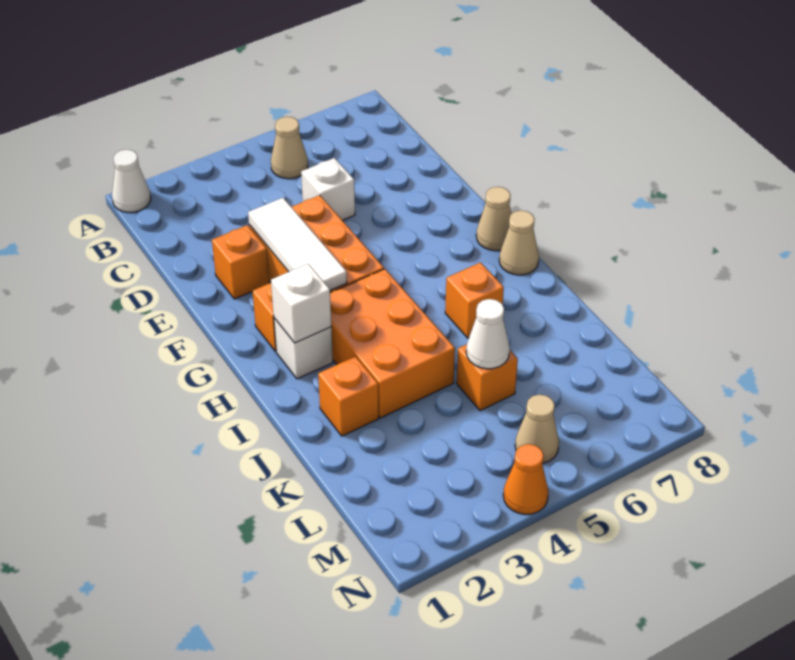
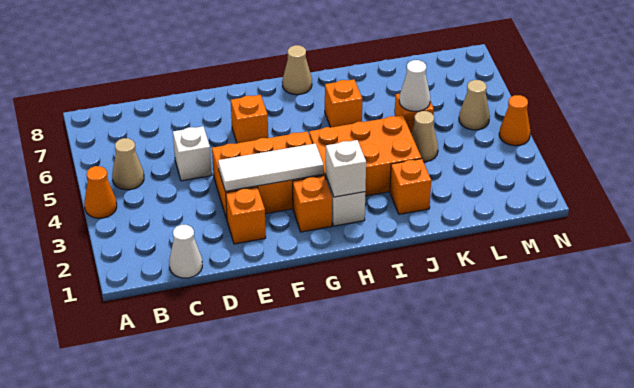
white 1x1 cone [112,150,151,212] -> white 1x1 cone moved to [169,225,202,278]
none -> orange 1x1 cone [84,166,117,218]
none -> orange 1x1 brick [231,95,268,143]
tan 1x1 cone [476,187,511,251] -> tan 1x1 cone moved to [411,111,438,162]

